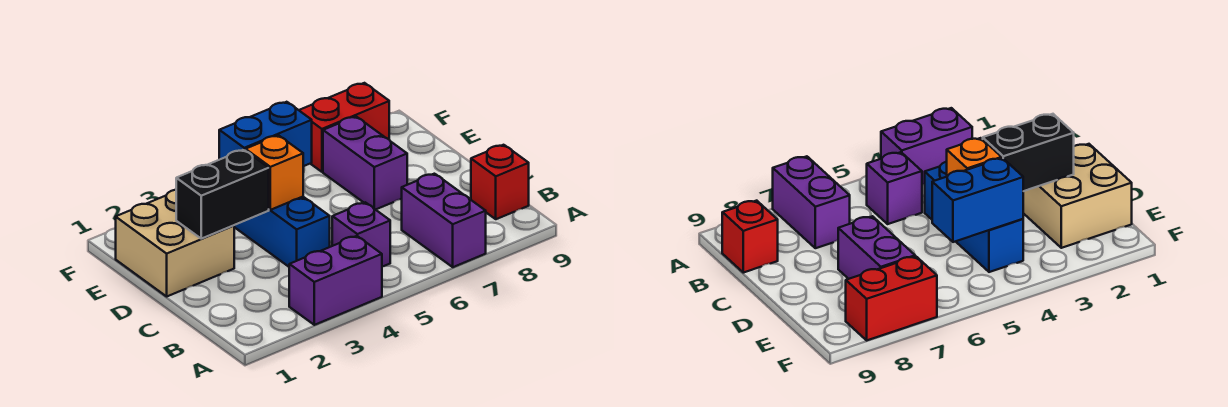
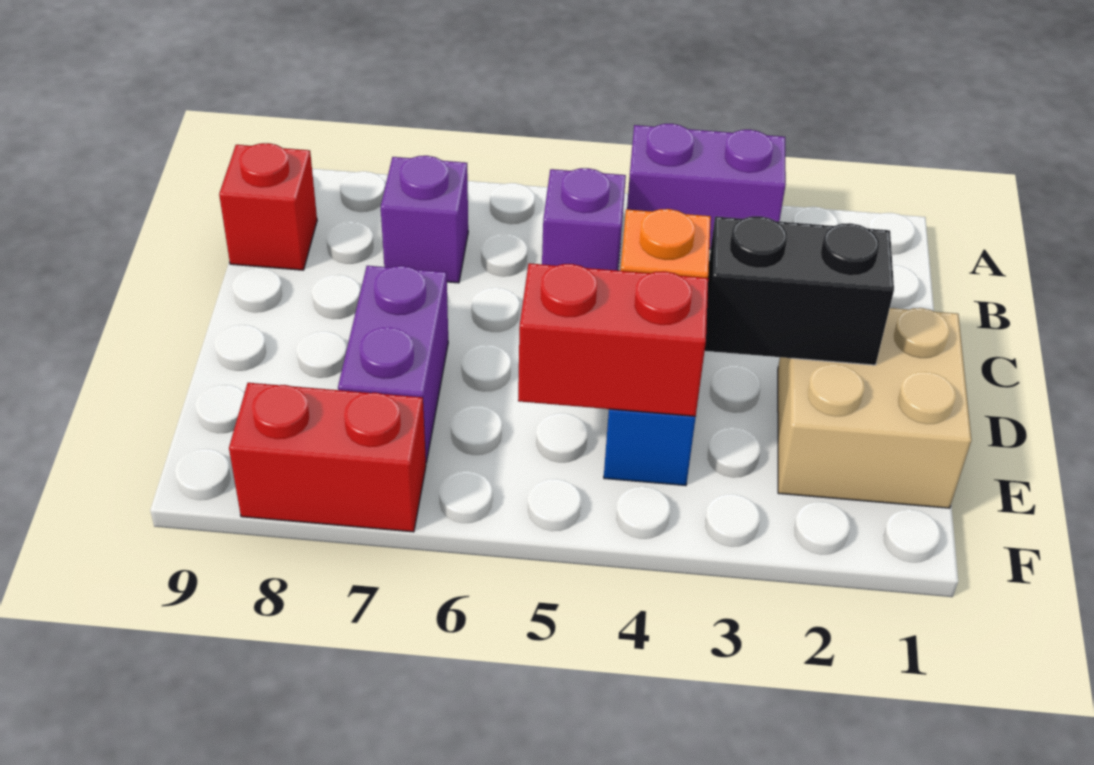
purple 1x2 brick [402,174,486,267] -> purple 1x1 brick [381,156,468,283]
blue 1x2 brick [219,102,312,166] -> red 1x2 brick [518,263,708,416]

